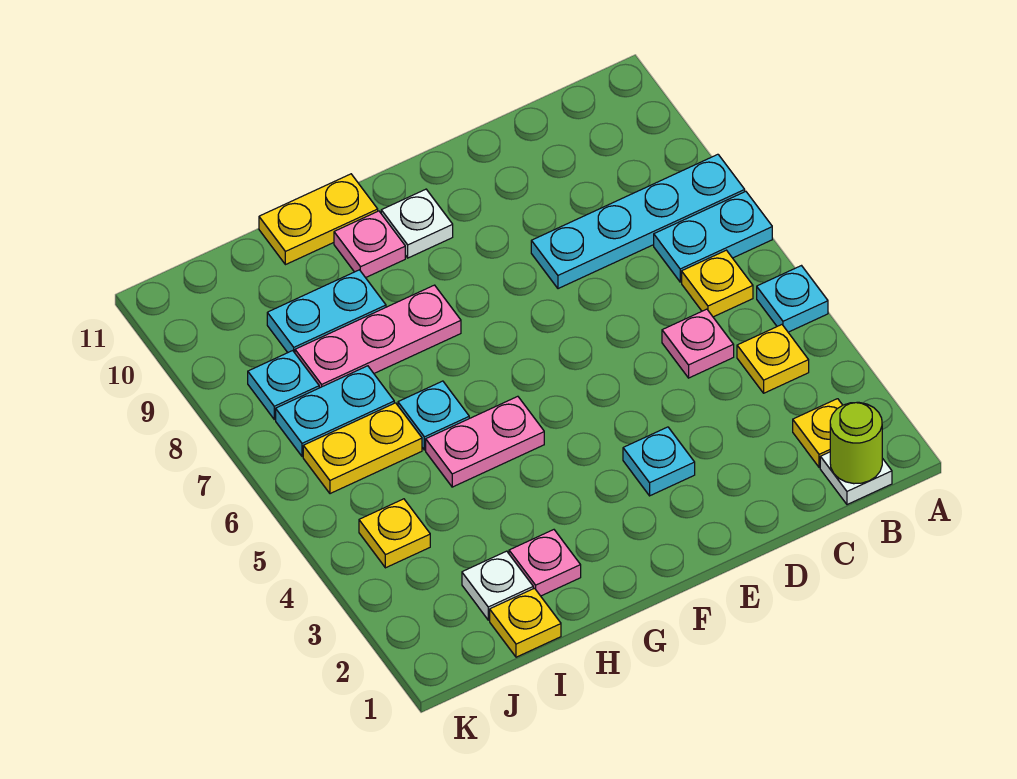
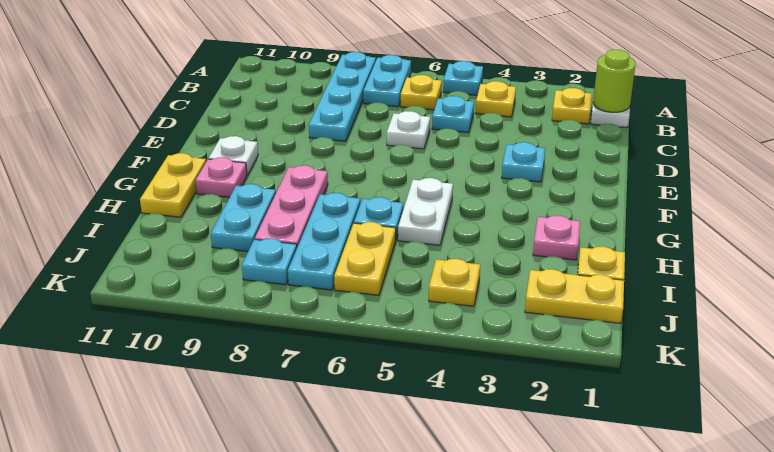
pink 1x1 plate [662,309,734,378] -> cyan 1x1 plate [432,96,474,133]
pink 1x2 plate [426,396,544,487] -> white 1x2 plate [398,178,453,245]
white 1x1 plate [462,551,533,620] -> white 1x1 plate moved to [387,111,430,149]
cyan 1x2 plate [276,366,394,457] -> cyan 1x3 plate [288,193,360,290]
none -> yellow 1x2 plate [525,269,624,323]

